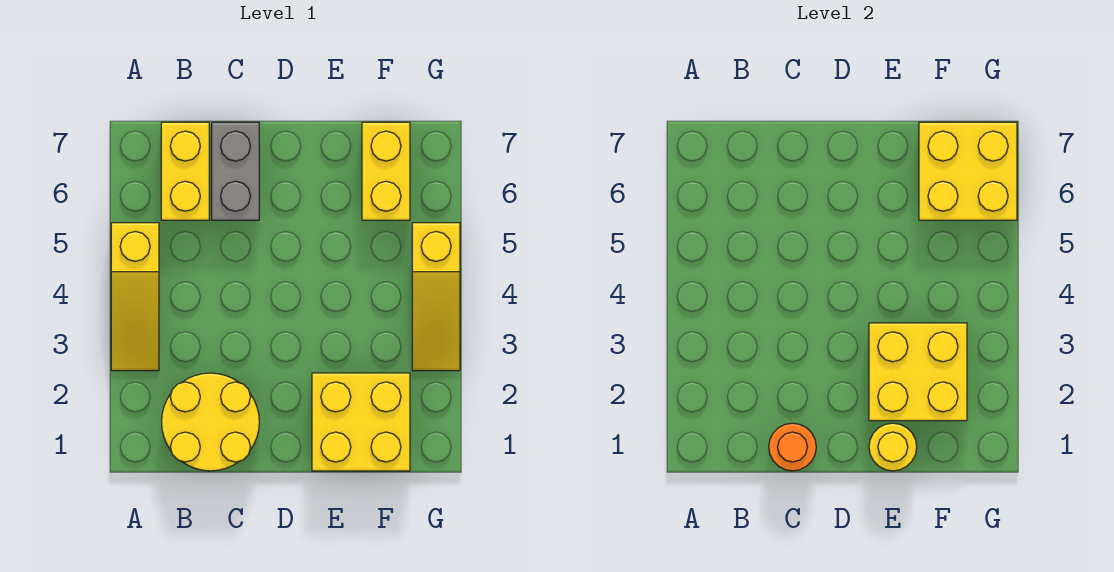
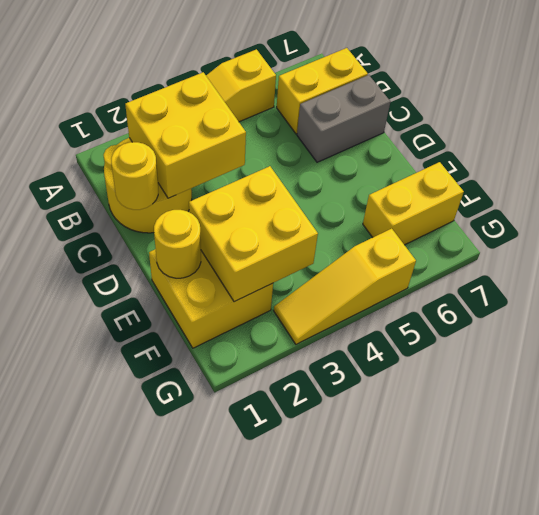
orange 1x1 round brick [769,423,816,471] -> yellow 1x1 round brick [111,142,158,210]
yellow 2x2 brick [919,122,1017,220] -> yellow 2x2 brick moved to [125,72,246,198]

